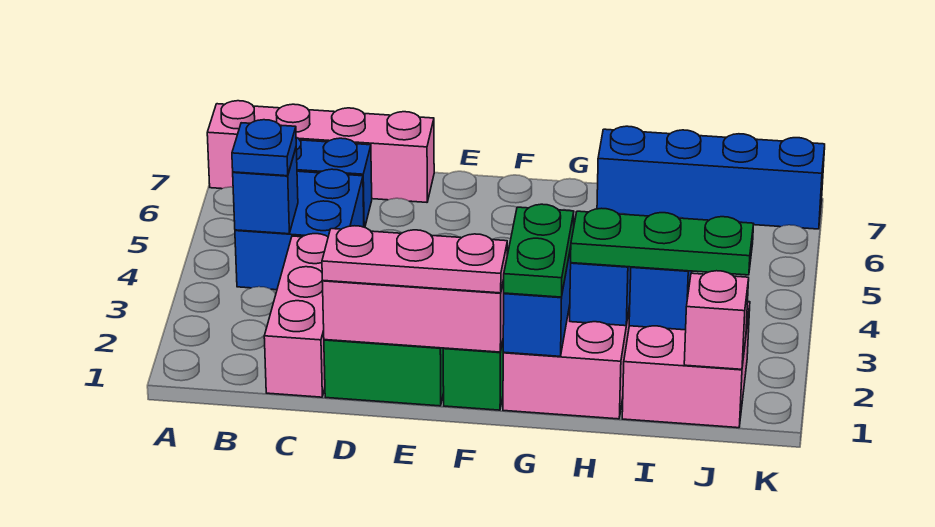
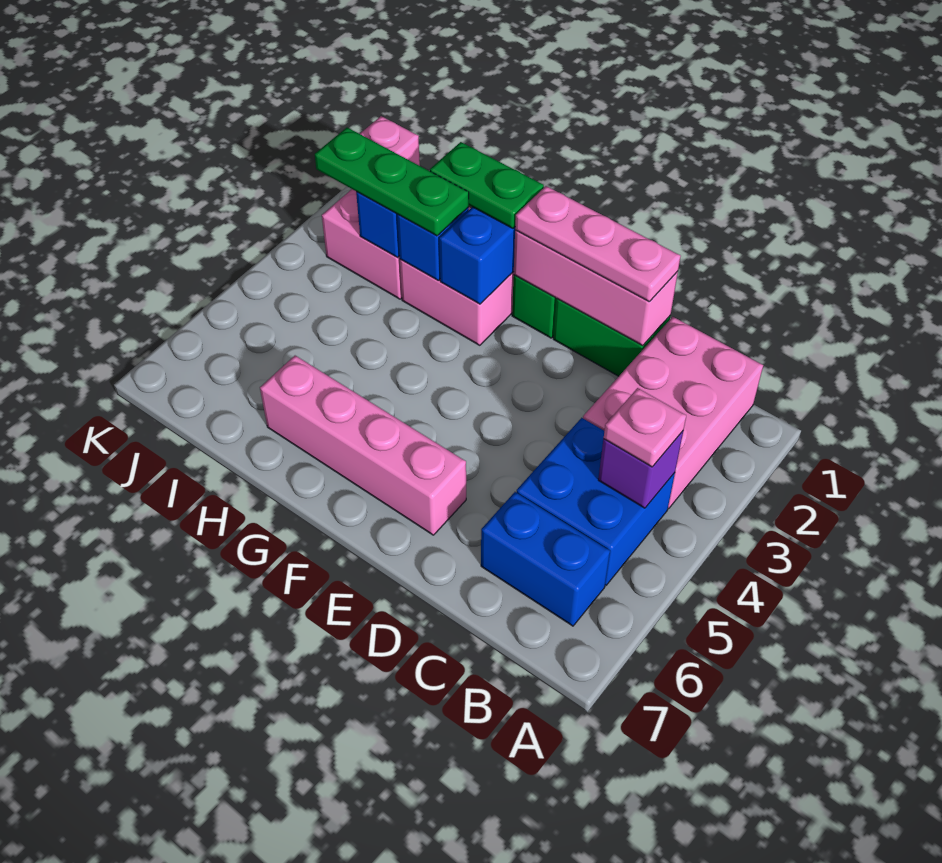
pink 1x4 brick [207,101,434,202] -> pink 1x4 brick moved to [260,356,466,535]
blue 1x1 brick [233,149,298,234] -> purple 1x1 brick [598,431,683,508]
blue 1x1 plate [232,120,296,176] -> pink 1x1 plate [604,388,686,467]
pink 1x3 brick [264,234,328,397] -> pink 2x3 brick [583,317,763,509]
green 1x2 plate [504,204,574,297] -> green 1x2 plate turned to [430,142,544,228]
blue 1x4 brick [597,126,825,229] -> none

